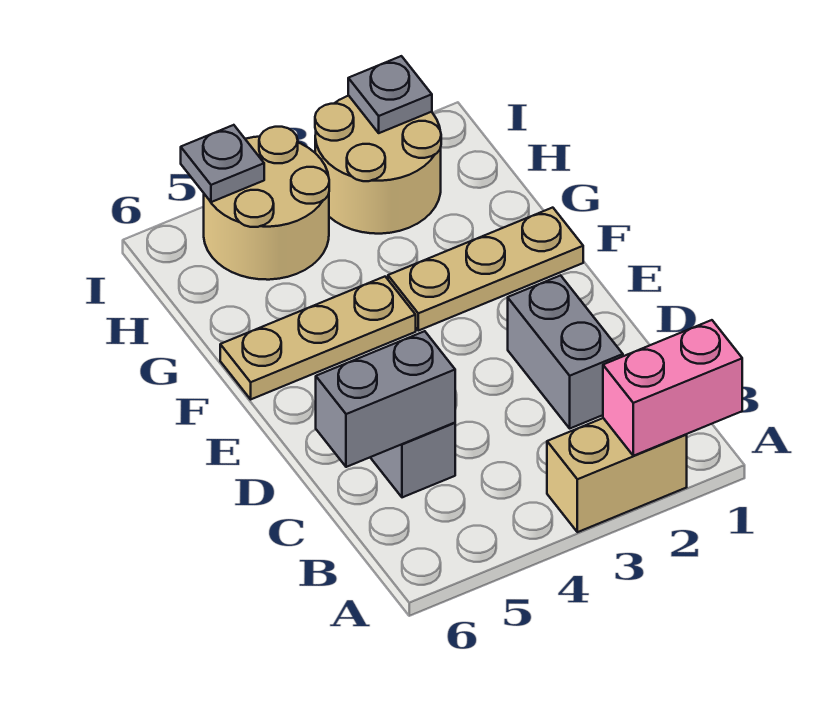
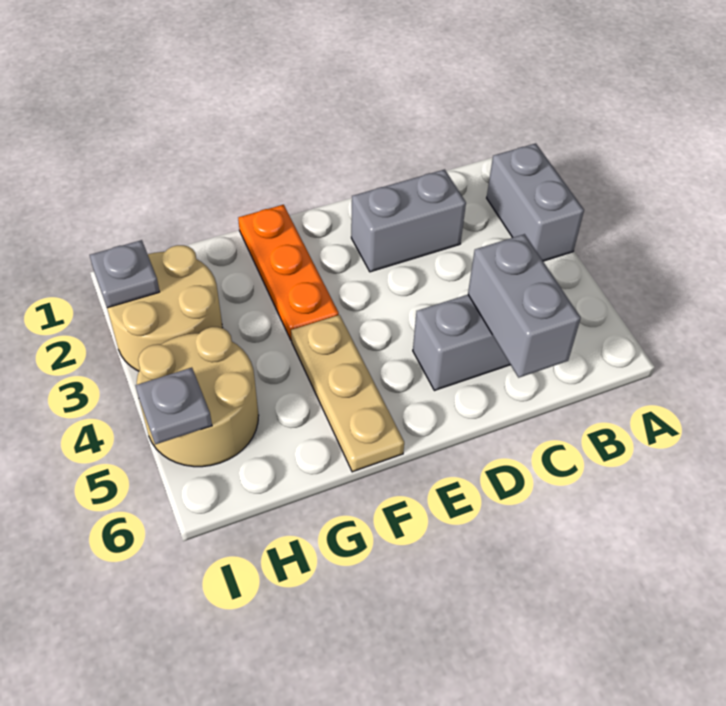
pink 1x2 brick [603,320,742,456] -> none
tan 1x2 brick [547,418,687,532] -> grey 1x2 brick [487,143,584,261]
tan 1x3 plate [388,208,583,331] -> orange 1x3 plate [238,205,339,341]

